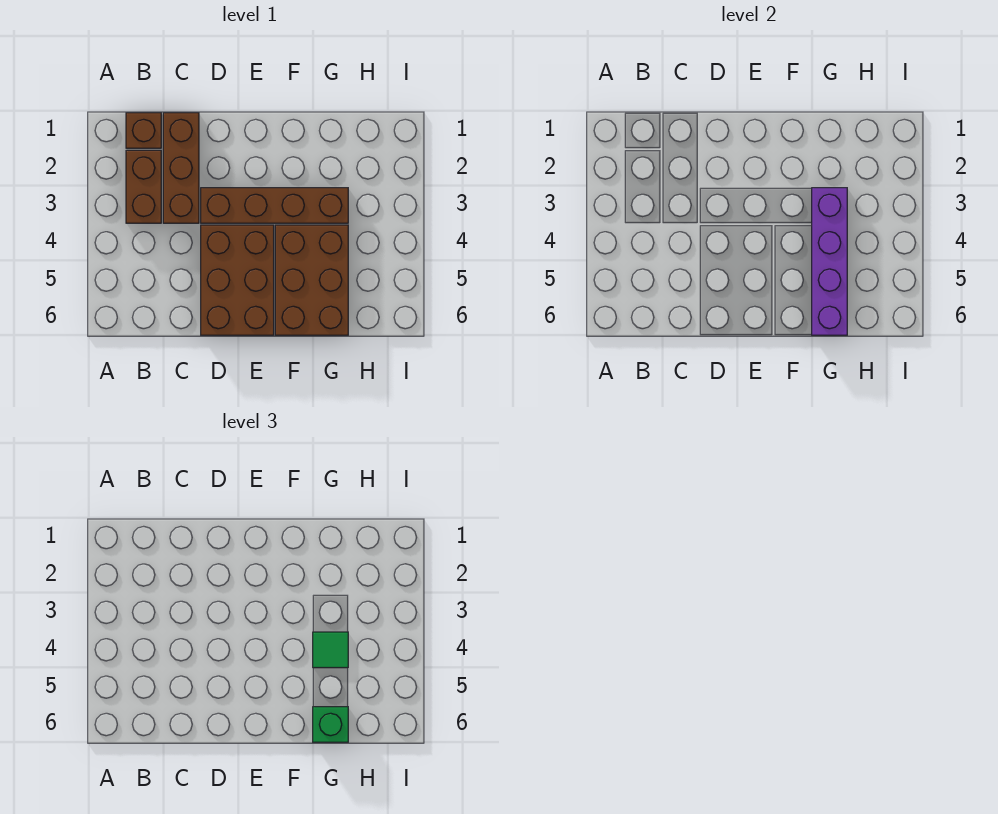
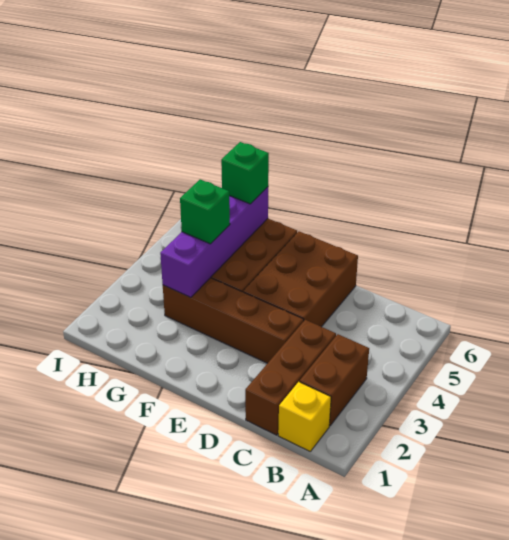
brown 1x1 brick [126,113,161,148] -> yellow 1x1 brick [278,382,331,451]
green 1x1 tile [313,632,348,668] -> green 1x1 brick [180,179,230,244]

